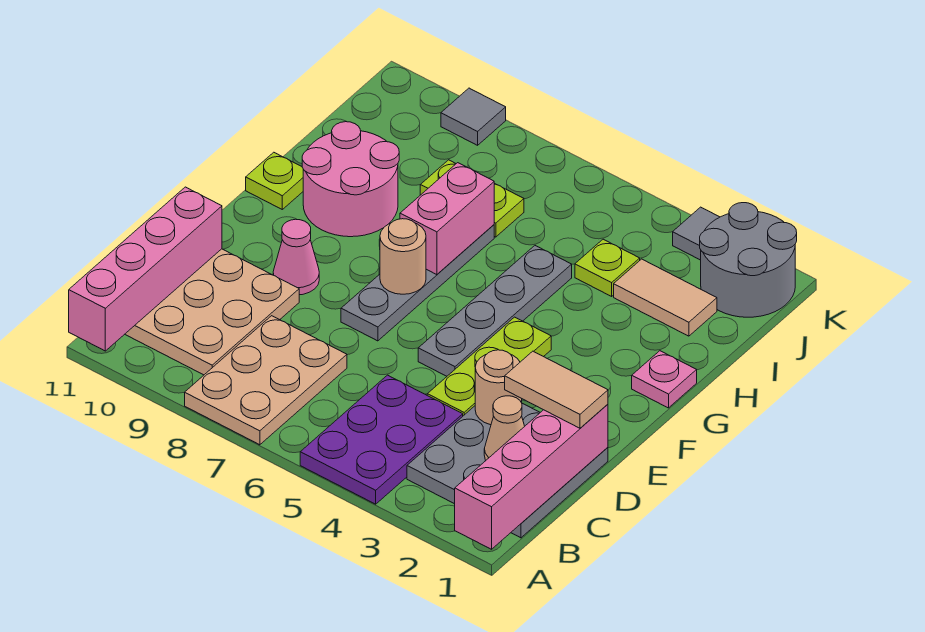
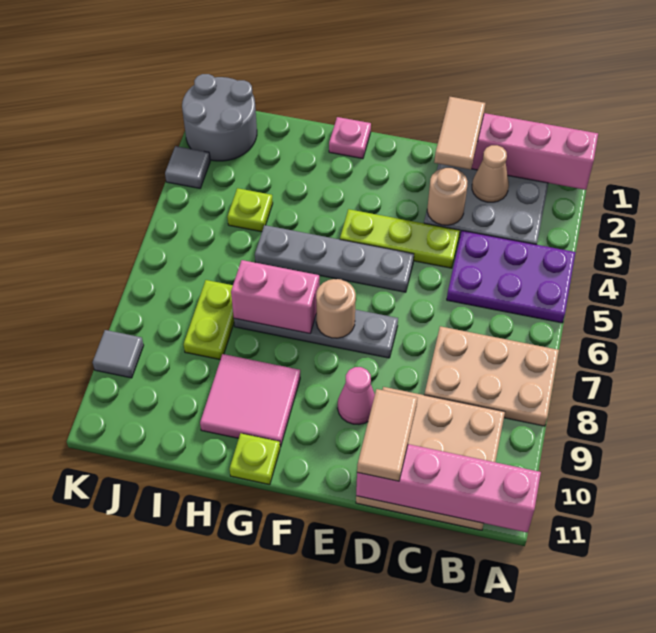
pink 2x2 round brick [302,122,399,237] -> pink 2x2 tile [200,354,300,447]
tan 1x2 tile [614,259,717,336] -> tan 1x2 tile moved to [357,389,417,481]

